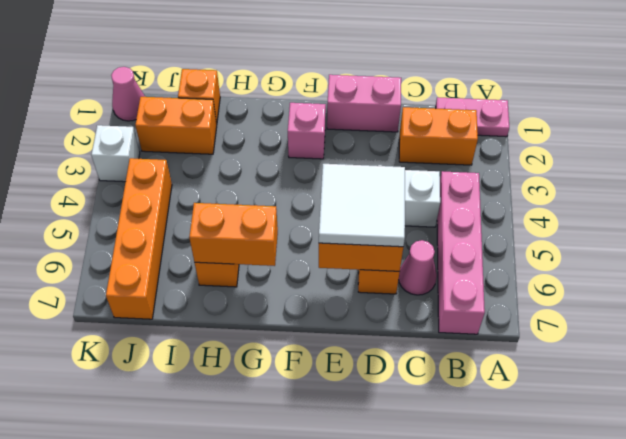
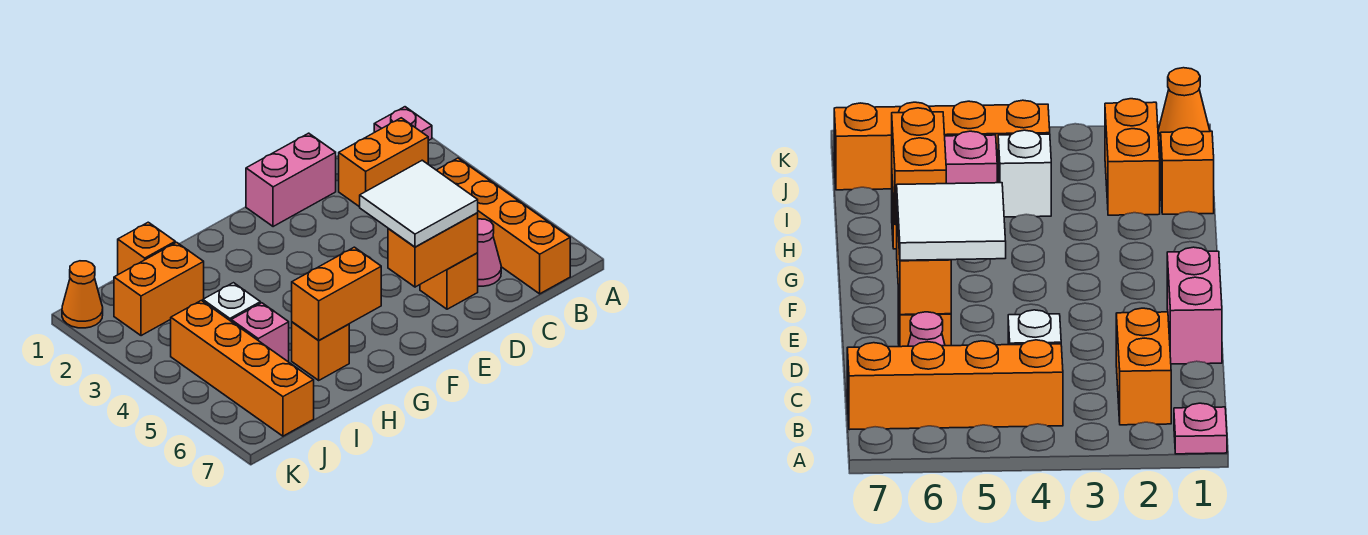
pink 1x2 plate [436,97,509,137] -> pink 1x1 plate [374,107,432,141]
pink 1x4 brick [437,171,485,334] -> orange 1x4 brick [437,158,570,294]
pink 1x1 brick [288,103,326,159] -> pink 1x1 brick moved to [231,303,289,361]
pink 1x1 cone [111,67,145,121] -> orange 1x1 cone [62,261,103,328]
white 1x1 brick [91,125,140,182] -> white 1x1 brick moved to [203,283,260,321]

